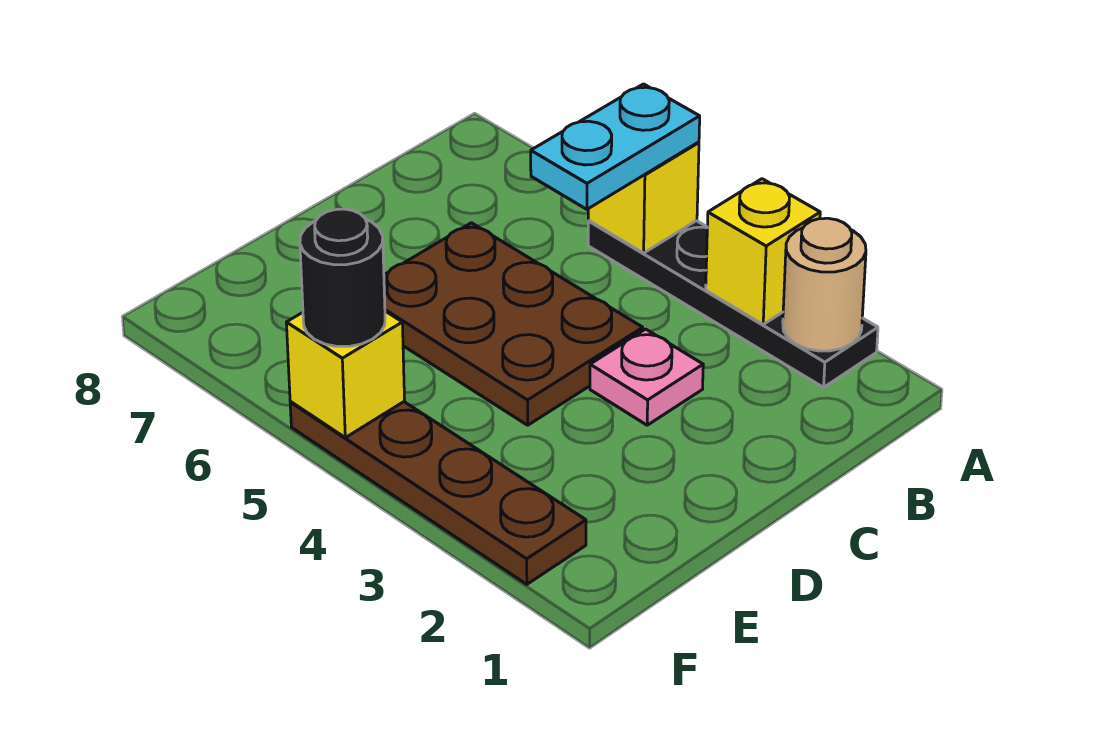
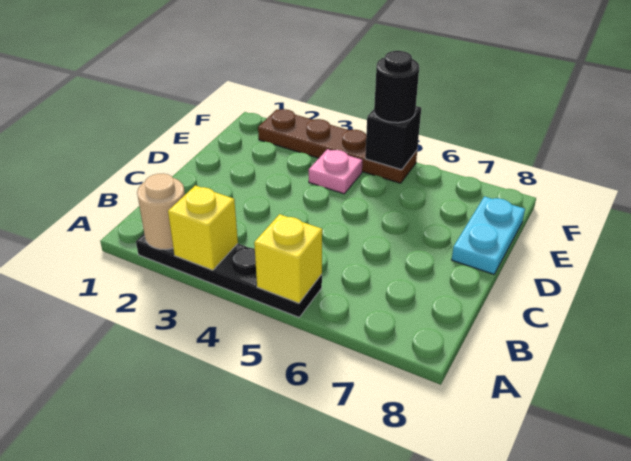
cyan 1x2 plate [531,84,700,209] -> cyan 1x2 plate moved to [452,196,525,274]
pink 1x1 plate [590,329,703,425] -> pink 1x1 plate moved to [309,149,363,194]
brown 2x3 plate [384,223,643,425] -> none
yellow 1x1 brick [286,311,405,438] -> black 1x1 brick [365,106,421,170]

